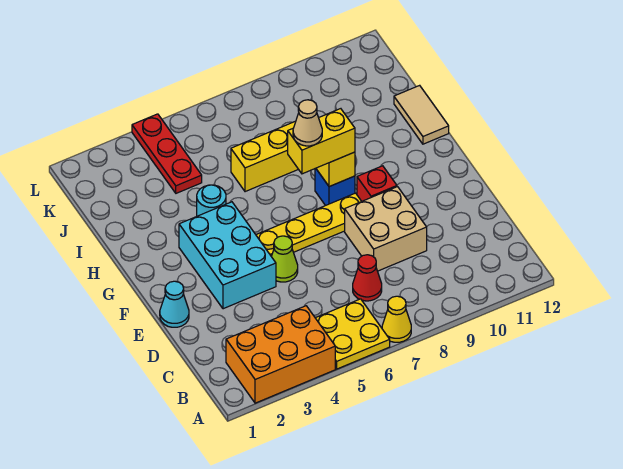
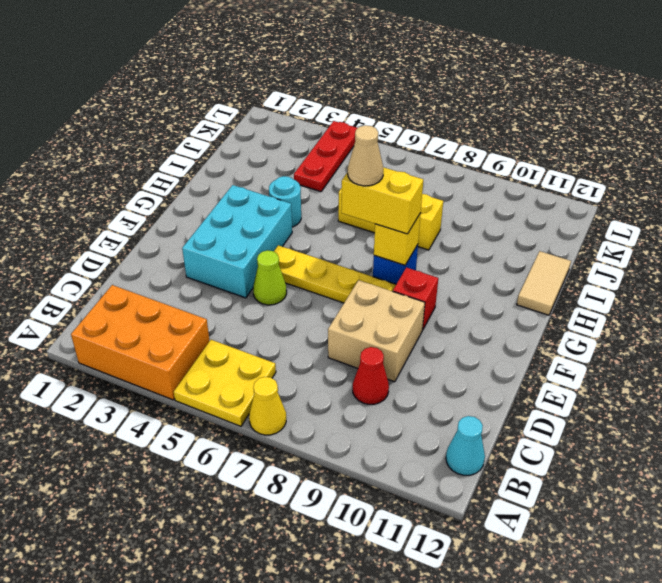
red 1x1 cone [353,255,382,301] -> red 1x1 cone moved to [353,347,389,404]
cyan 1x1 cone [160,281,189,327] -> cyan 1x1 cone moved to [446,416,485,475]

